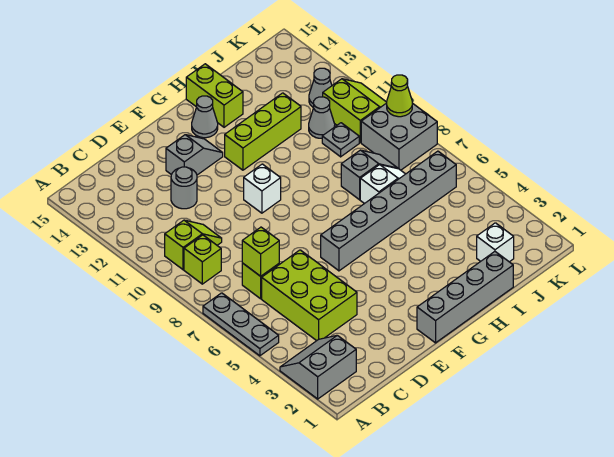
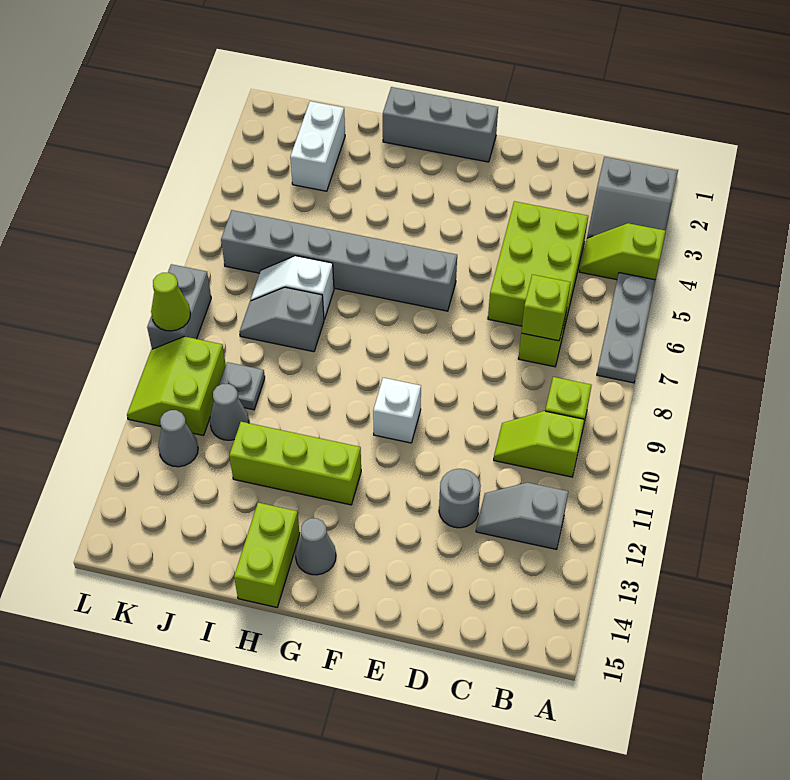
none -> lime 1x2 slope [580,223,666,280]
grey 1x2 slope [166,135,223,175] -> grey 1x2 slope moved to [476,483,568,549]
grey 1x4 brick [417,252,513,343] -> grey 1x3 brick [383,87,498,162]
white 1x1 brick [477,223,514,262] -> white 1x2 brick [290,101,345,191]
grey 2x2 brick [361,103,437,170] -> grey 1x2 brick [147,264,211,349]

